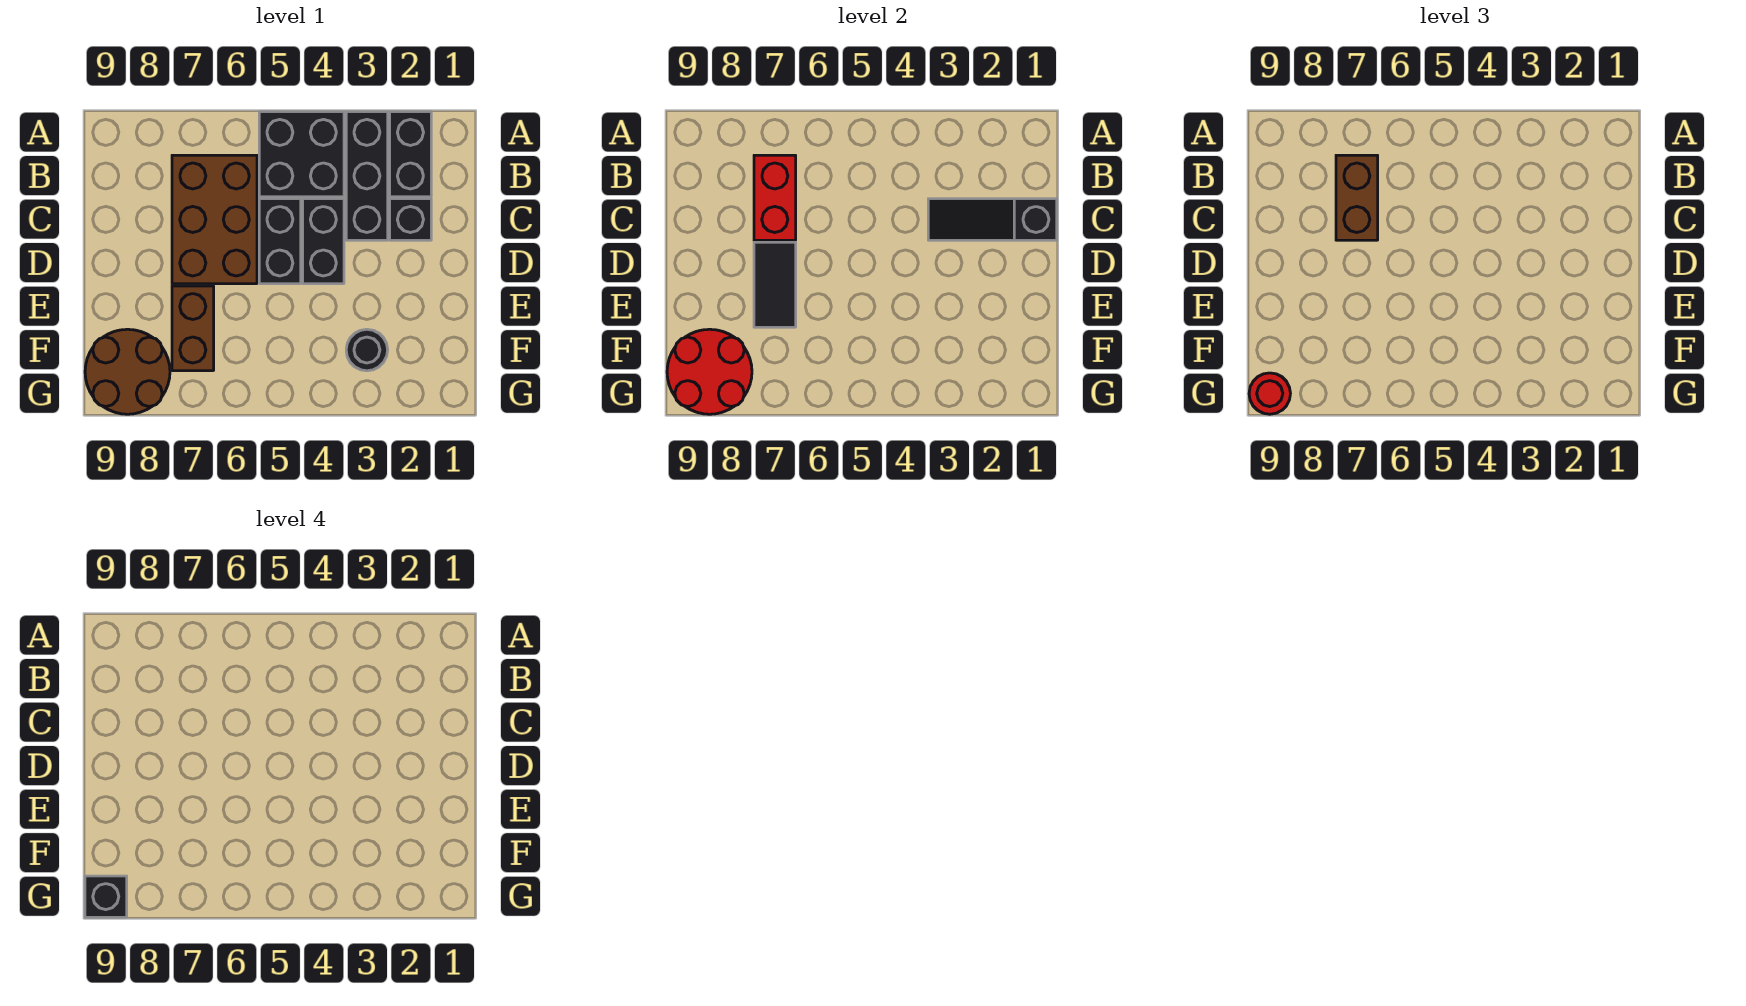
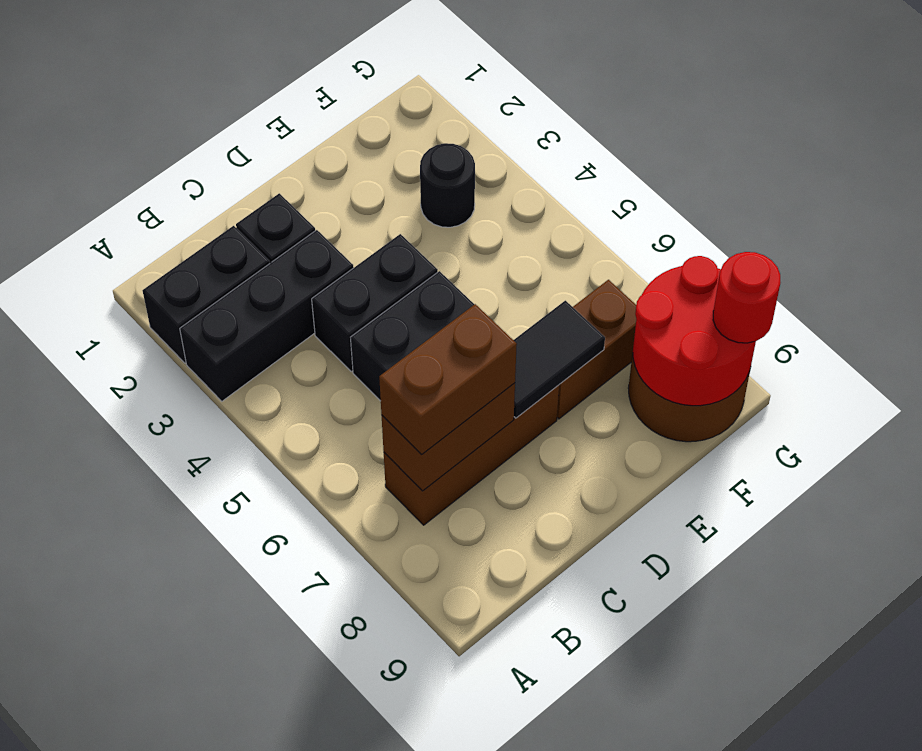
black 2x2 brick [259,112,344,197] -> none
brown 2x3 brick [172,155,257,284] -> brown 1x3 brick [384,385,559,525]
red 1x2 brick [754,155,796,240] -> brown 1x2 brick [382,383,515,491]
black 1x3 slope [928,199,1057,240] -> none
black 1x1 brick [85,876,127,917] -> none

